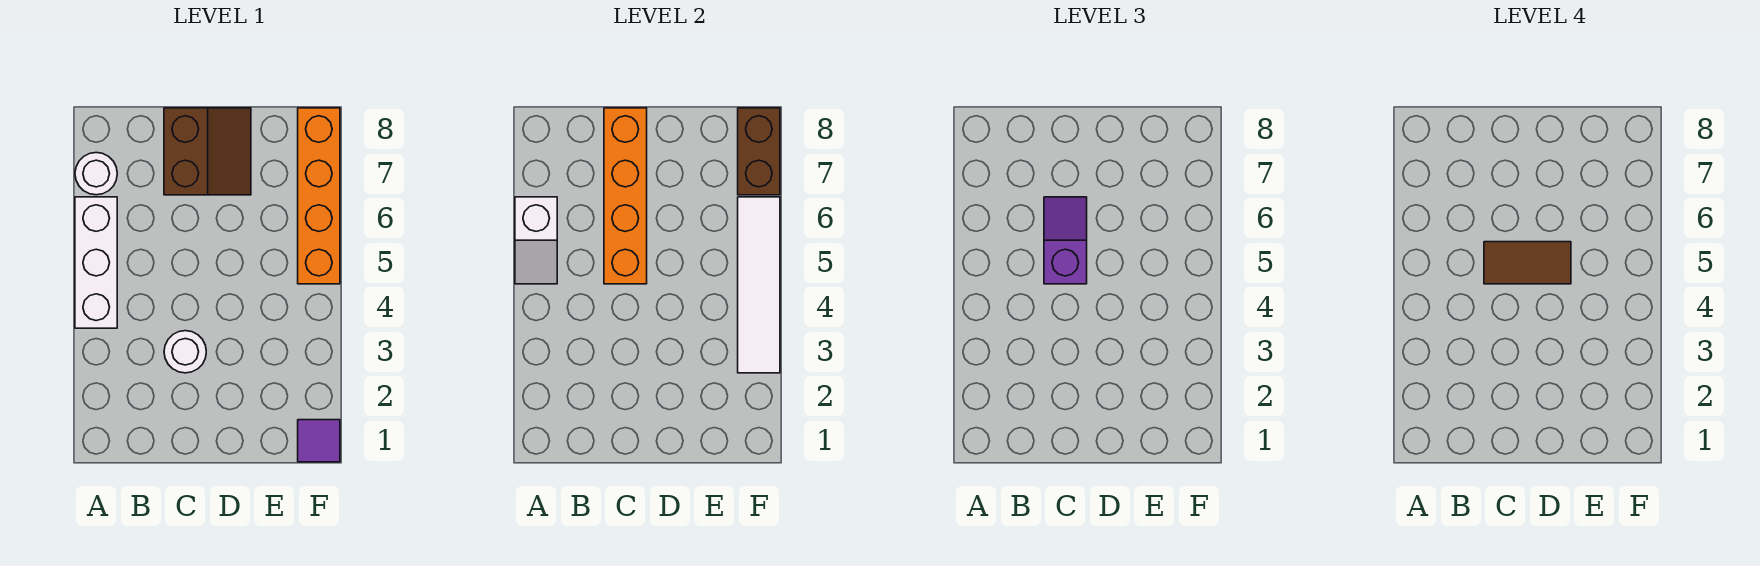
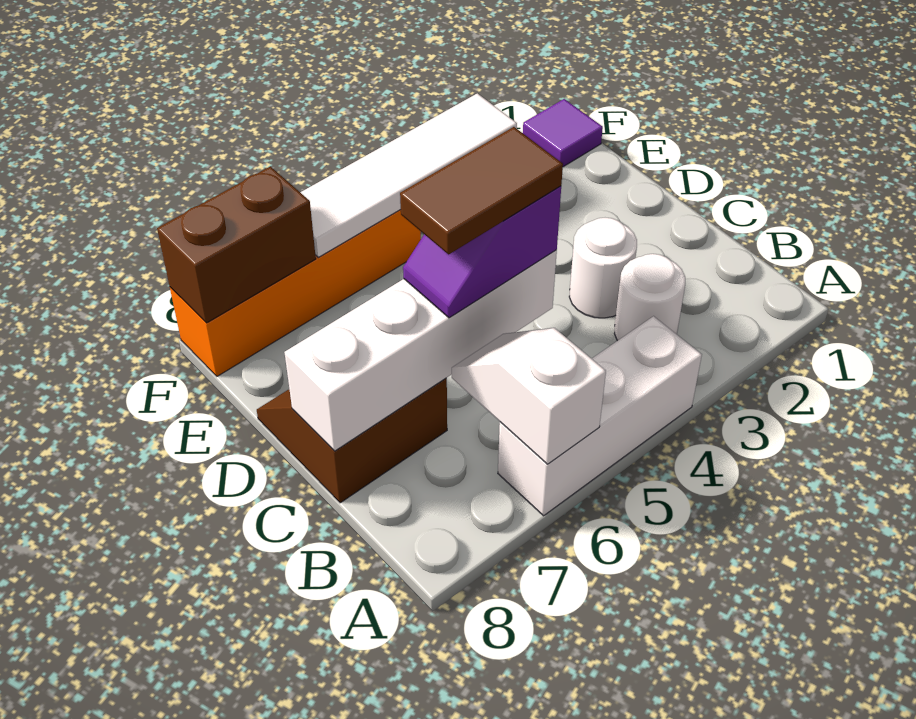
white 1x2 slope [515,197,557,284] -> white 1x2 slope turned to [452,328,606,464]
white 1x1 round brick [75,153,117,195] -> white 1x1 round brick moved to [615,254,685,341]
orange 1x4 brick [604,108,647,284] -> white 1x4 brick [284,250,557,451]
brown 1x2 tile [1484,242,1571,284] -> brown 1x2 tile turned to [400,127,563,254]

